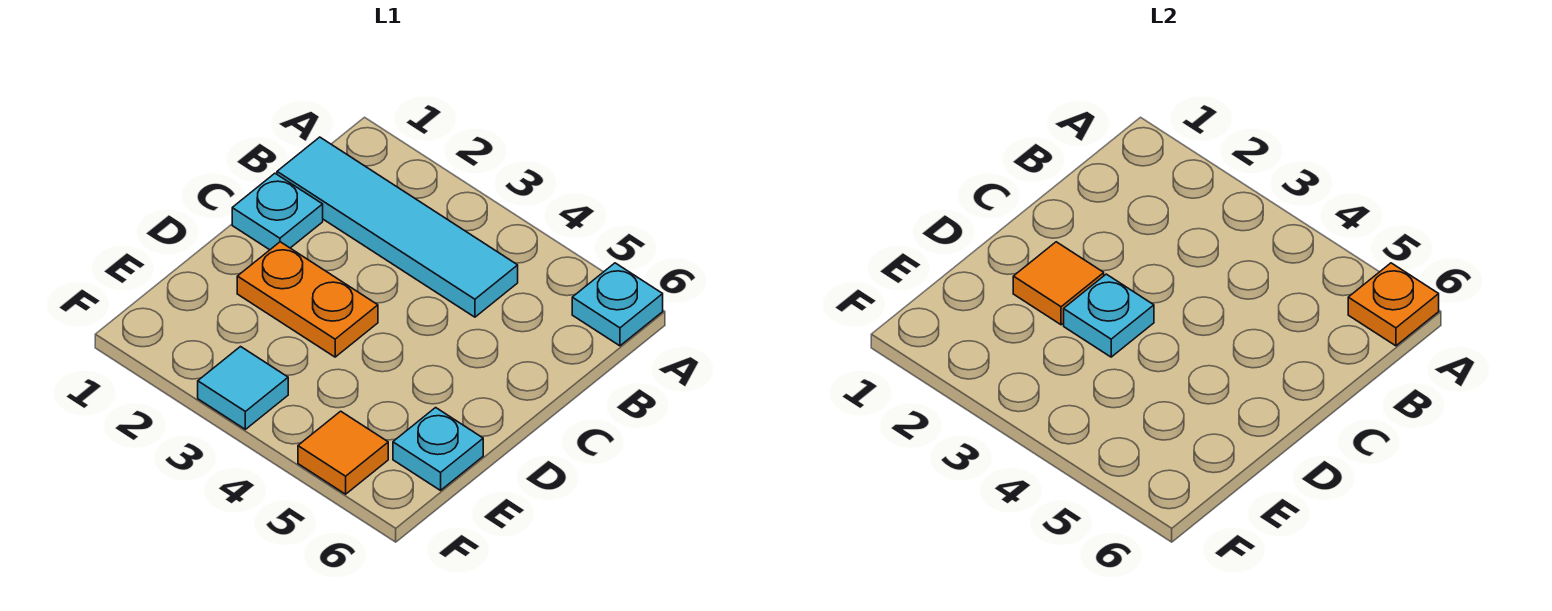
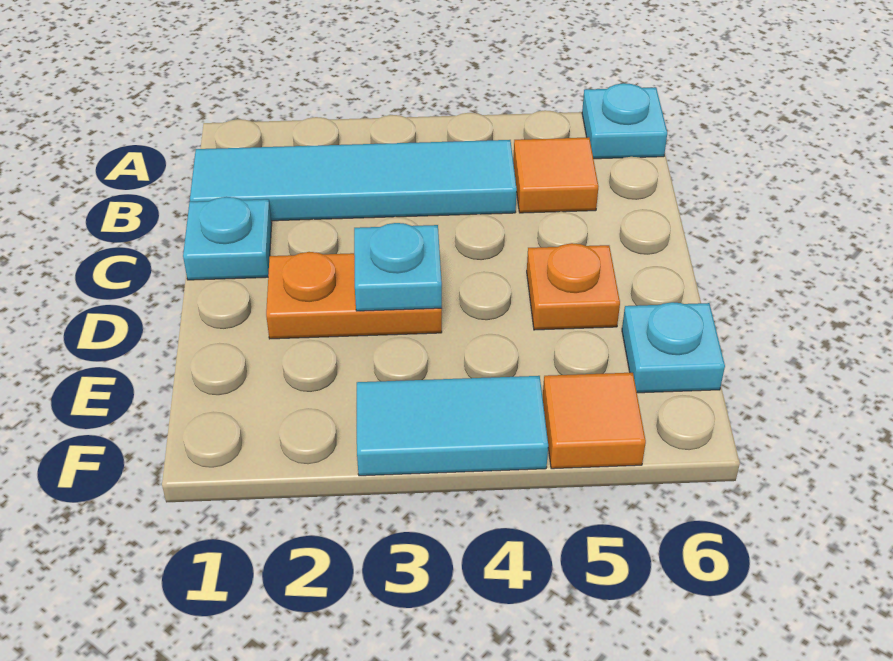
orange 1x1 plate [1348,263,1439,346] -> orange 1x1 plate moved to [527,243,620,330]
orange 1x1 tile [1013,242,1104,325] -> orange 1x1 tile moved to [513,137,598,213]
cyan 1x1 tile [198,347,288,429] -> cyan 1x2 tile [357,376,548,476]

